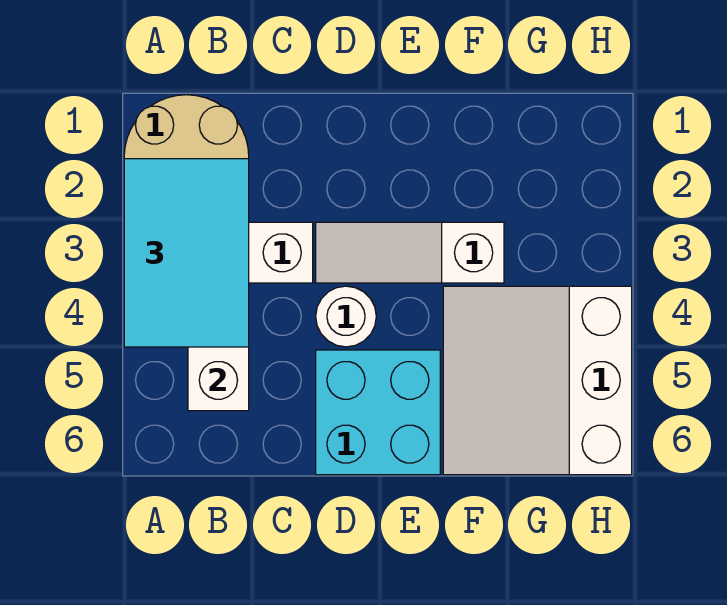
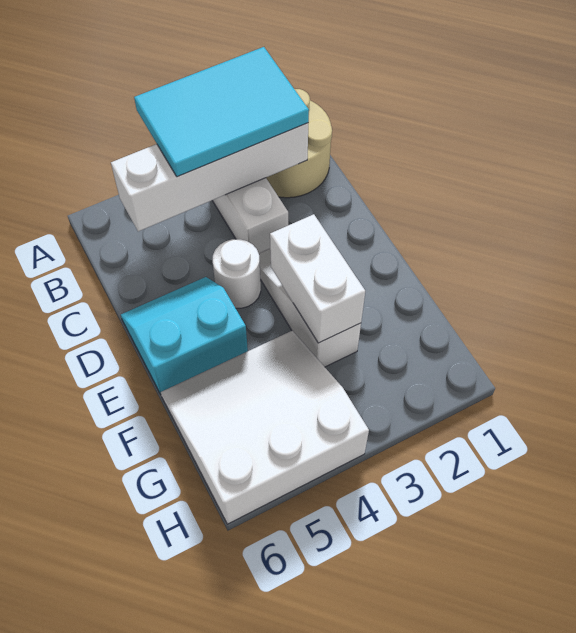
cyan 2x2 brick [316,350,440,475] -> cyan 2x2 slope [121,277,248,394]
none -> white 1x2 brick [270,214,365,343]

